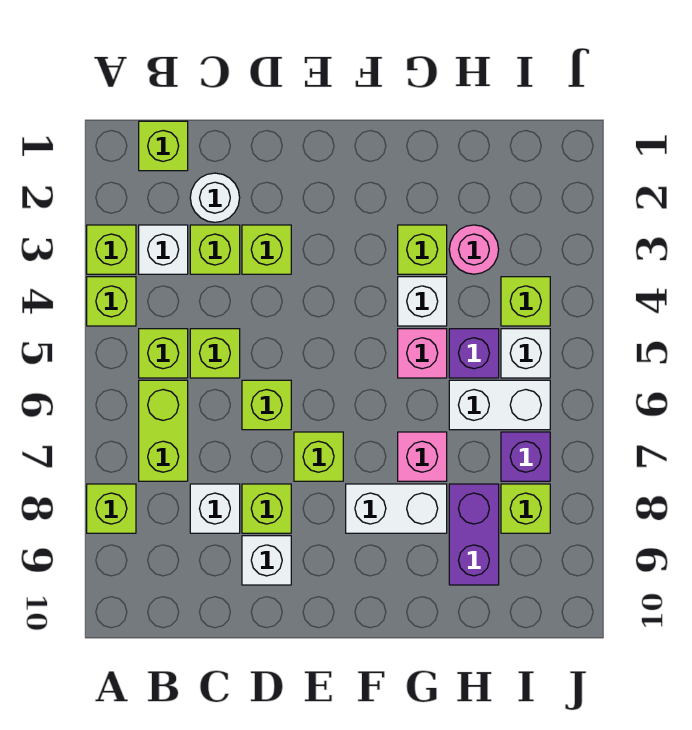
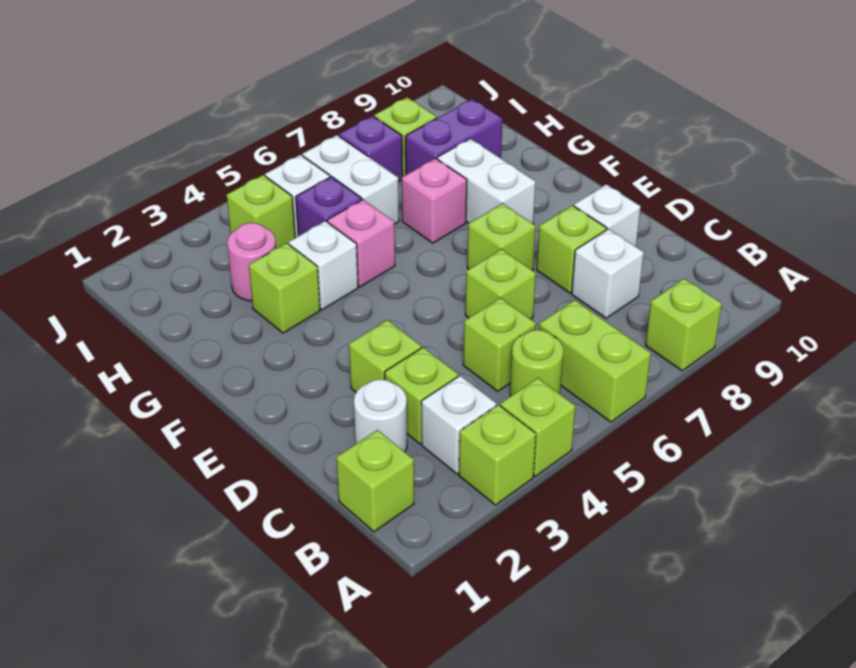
lime 1x1 brick [139,329,188,378] -> lime 1x1 round brick [510,330,563,396]
lime 1x2 brick [139,380,188,481] -> lime 1x2 brick turned to [539,300,651,422]

